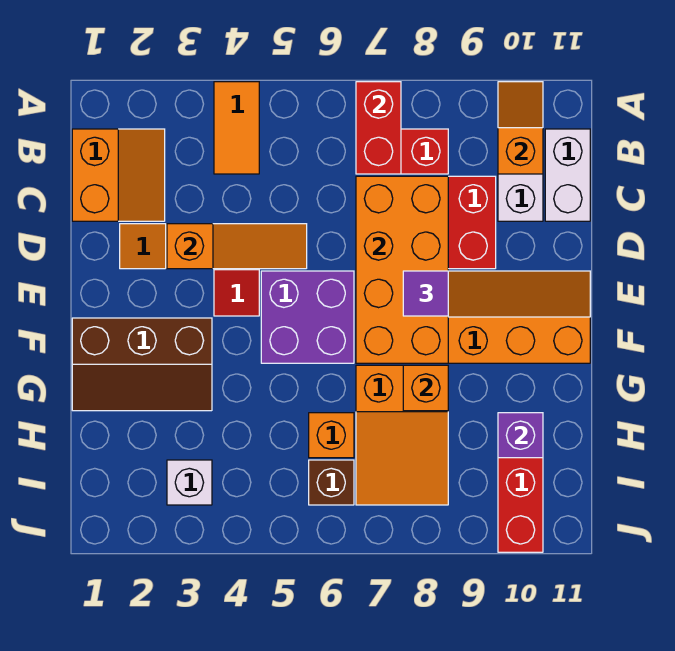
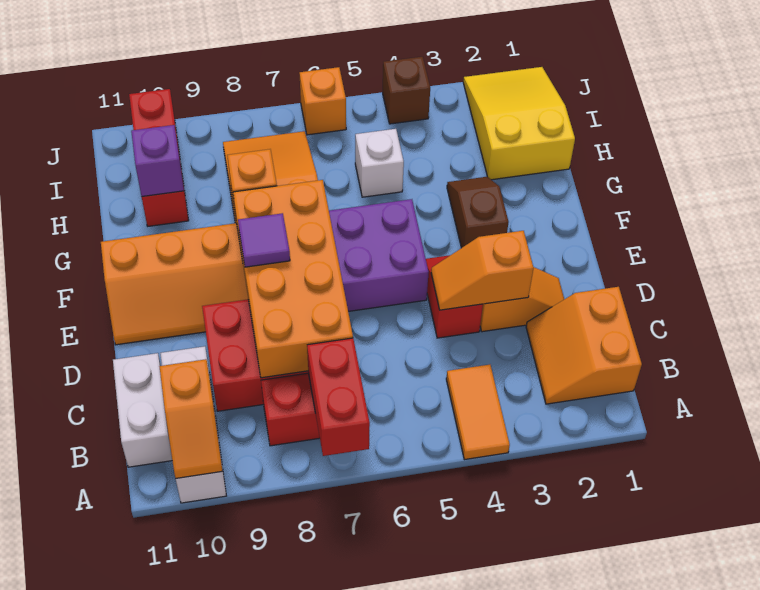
orange 1x3 slope [167,224,307,269] -> orange 1x2 slope [431,231,534,310]
brown 2x3 slope [72,318,212,411] -> brown 1x2 slope [447,177,509,248]
none -> yellow 2x3 slope [463,67,575,180]
orange 1x1 brick [309,413,354,458] -> orange 1x1 brick moved to [300,67,346,135]
white 1x1 brick [167,460,212,505] -> white 1x1 brick moved to [355,129,404,197]
brown 1x1 brick [309,460,354,505] -> brown 1x1 brick moved to [383,57,430,124]

